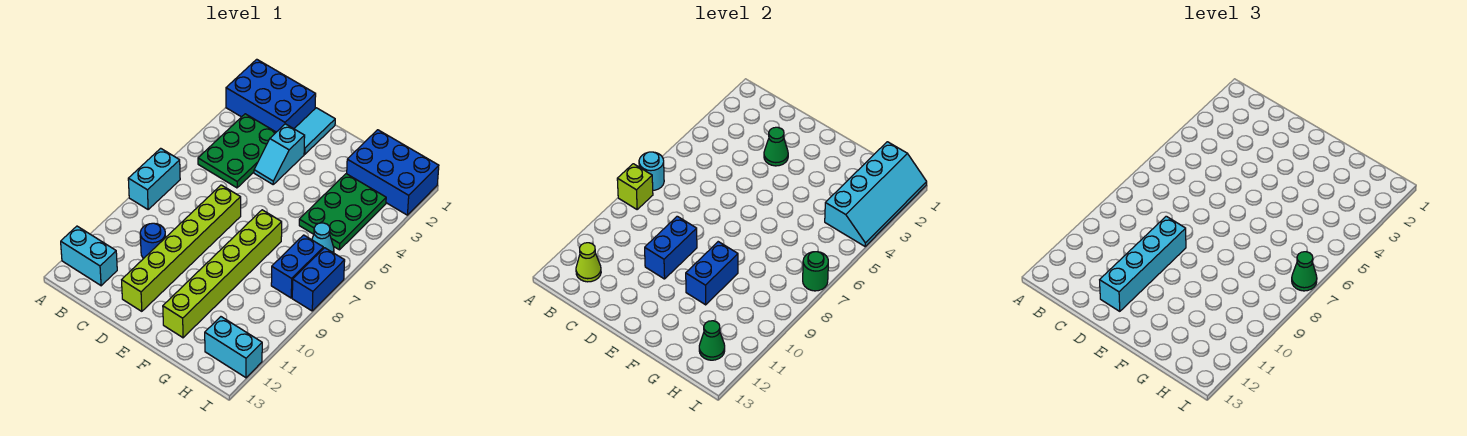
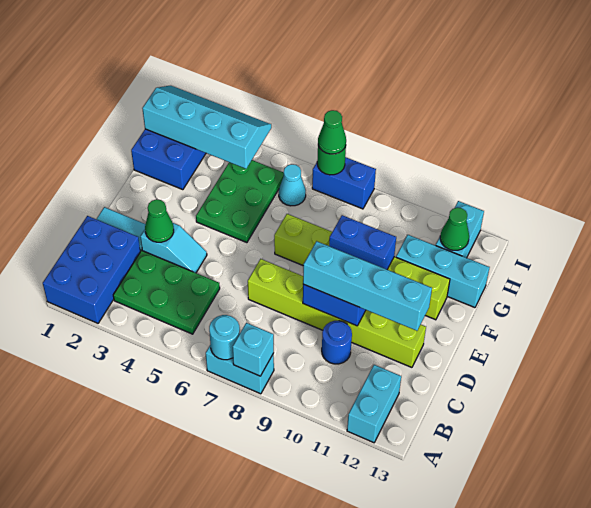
lime 1x1 brick [617,164,653,209] -> cyan 1x1 brick [233,323,274,376]
lime 1x1 cone [576,243,601,282] -> none
green 2x3 plate [299,174,386,250] -> green 2x3 plate turned to [196,160,284,243]
none -> cyan 1x3 brick [396,235,490,308]
blue 1x2 brick [271,235,323,298] -> none

